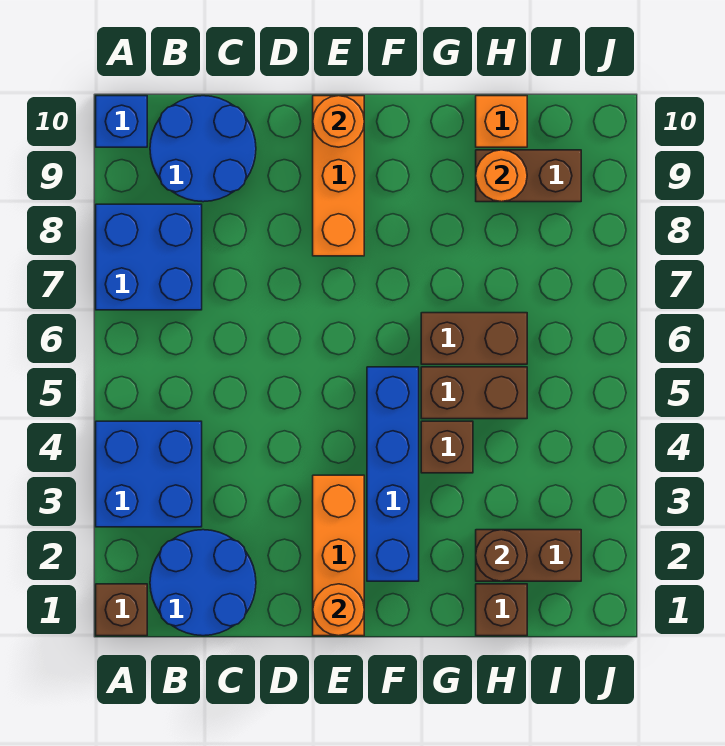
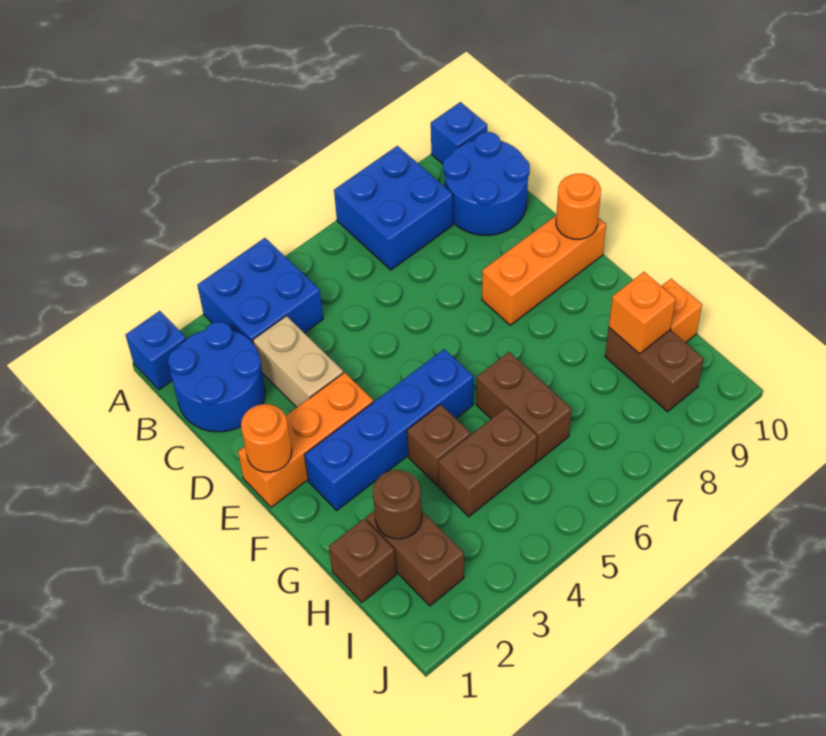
brown 1x1 brick [96,584,147,636] -> blue 1x1 brick [126,311,186,390]
none -> tan 1x2 brick [253,316,343,407]
brown 1x2 brick [421,367,527,419] -> brown 1x2 brick turned to [438,407,537,517]
orange 1x1 round brick [476,150,527,202] -> orange 1x1 brick [609,272,676,354]

